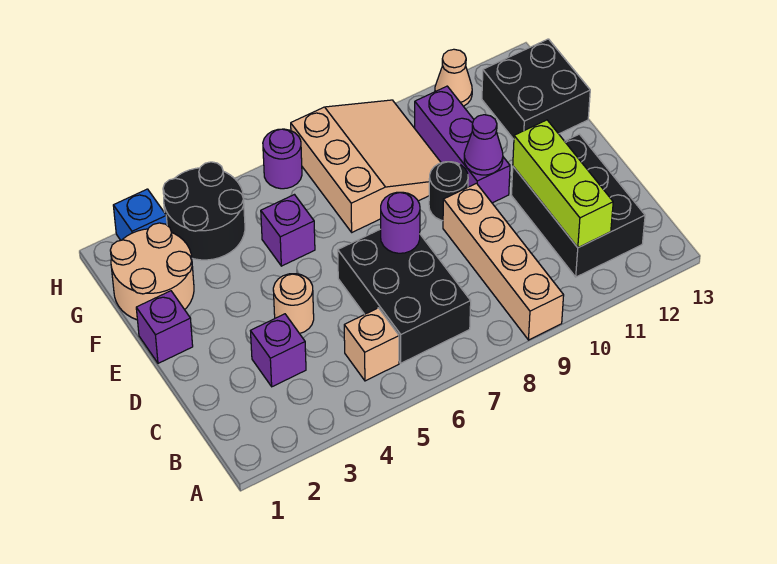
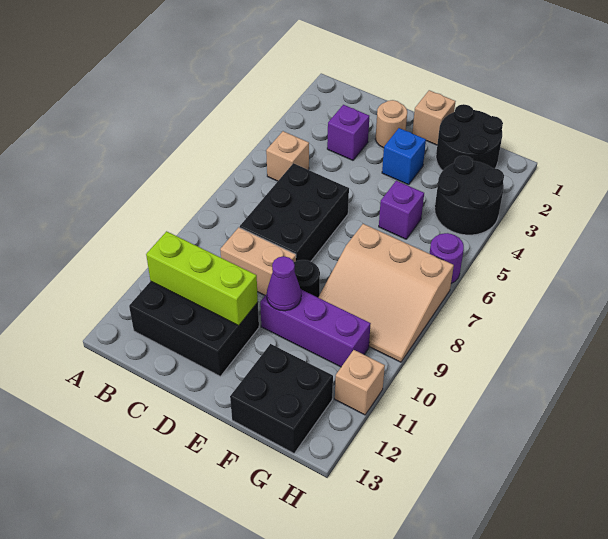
tan 1x4 brick [443,183,564,340] -> tan 1x2 brick [220,227,296,295]
black 2x3 brick [338,229,471,363] -> black 2x3 brick turned to [240,163,349,261]
tan 1x1 round brick [273,274,314,334] -> tan 1x1 round brick moved to [376,100,407,148]
purple 1x1 round brick [381,192,420,253] -> none
purple 1x1 brick [136,291,193,363] -> tan 1x1 brick [412,90,455,145]
tan 2x2 round brick [110,223,194,320] -> black 2x2 round brick [436,104,503,171]
blue 1x1 brick [113,189,167,240] -> blue 1x1 brick moved to [382,128,426,185]
tan 1x1 cone [435,49,472,106] -> tan 1x1 brick [335,350,385,415]

